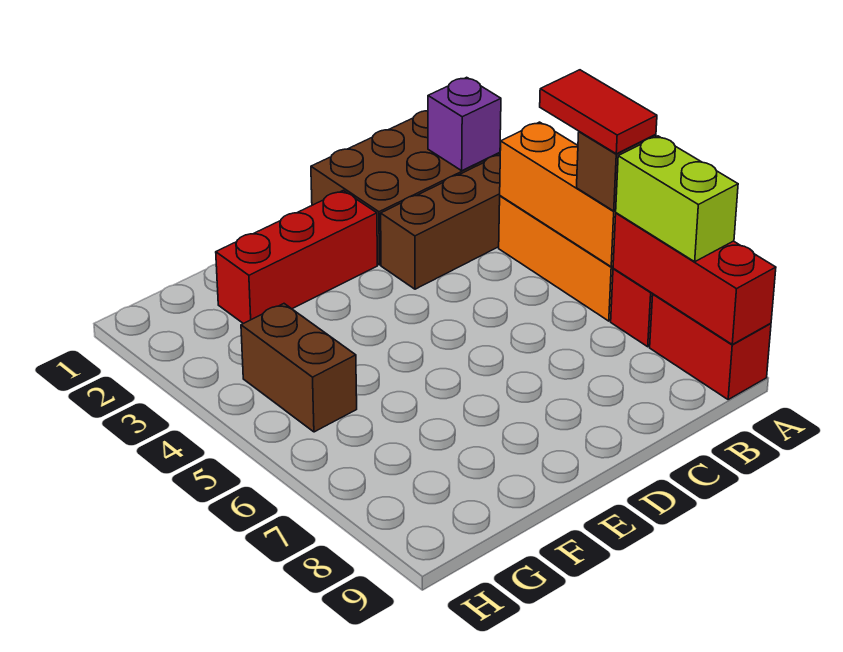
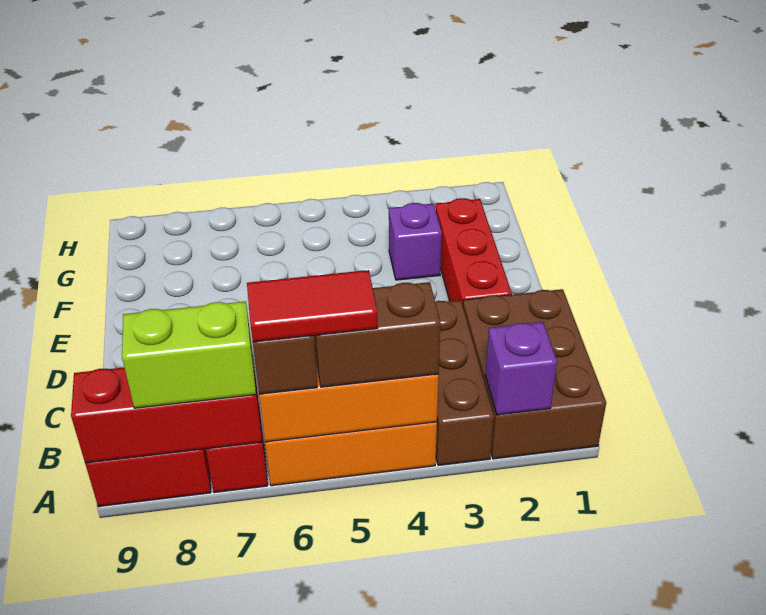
none -> purple 1x1 brick [389,203,442,280]
brown 1x2 brick [241,304,357,432] -> brown 1x2 brick moved to [314,282,441,387]

